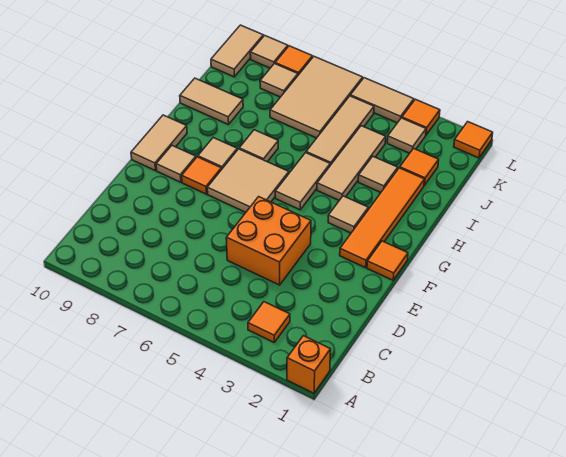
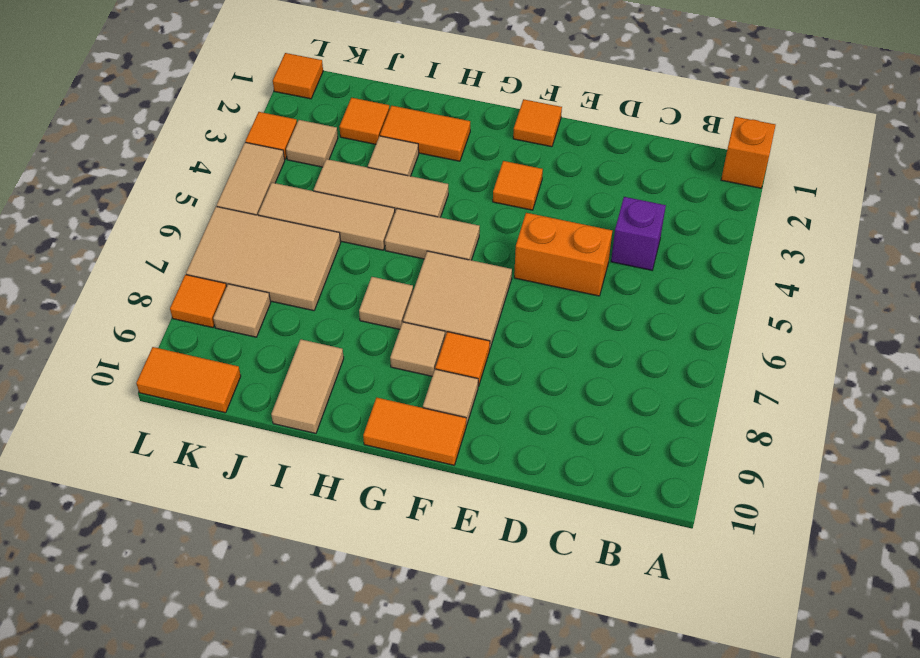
orange 1x1 tile [248,302,290,342] -> orange 1x1 tile moved to [493,161,543,210]
none -> purple 1x1 brick [611,197,666,270]
orange 2x2 brick [226,197,311,285] -> orange 1x2 brick [514,213,612,296]
orange 1x4 tile [340,168,424,268] -> orange 1x2 tile [380,106,470,161]
tan 1x2 tile [131,115,187,171] -> orange 1x2 tile [363,398,466,465]
tan 1x1 tile [328,196,368,233] -> none
tan 1x2 tile [211,25,263,77] -> orange 1x2 tile [136,347,241,413]
tan 1x1 tile [250,35,288,68] -> none

